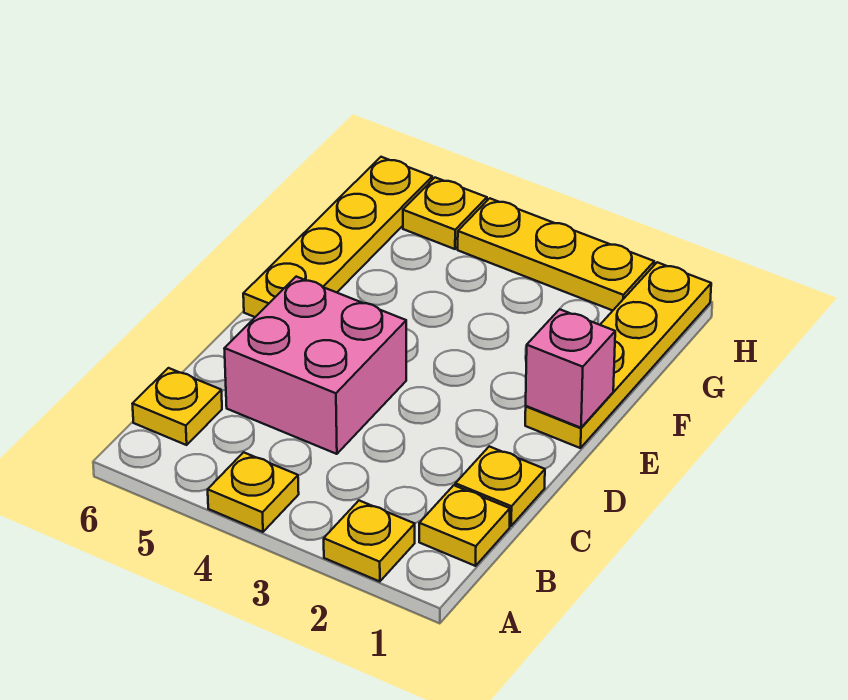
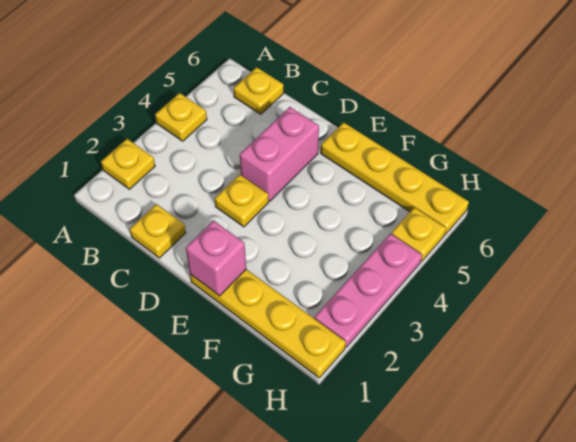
yellow 1x1 plate [419,485,510,566] -> yellow 1x1 plate moved to [215,174,269,227]
pink 2x2 brick [224,277,406,454] -> pink 1x2 brick [240,107,319,201]
yellow 1x3 plate [458,198,654,310] -> pink 1x3 plate [314,234,422,347]

